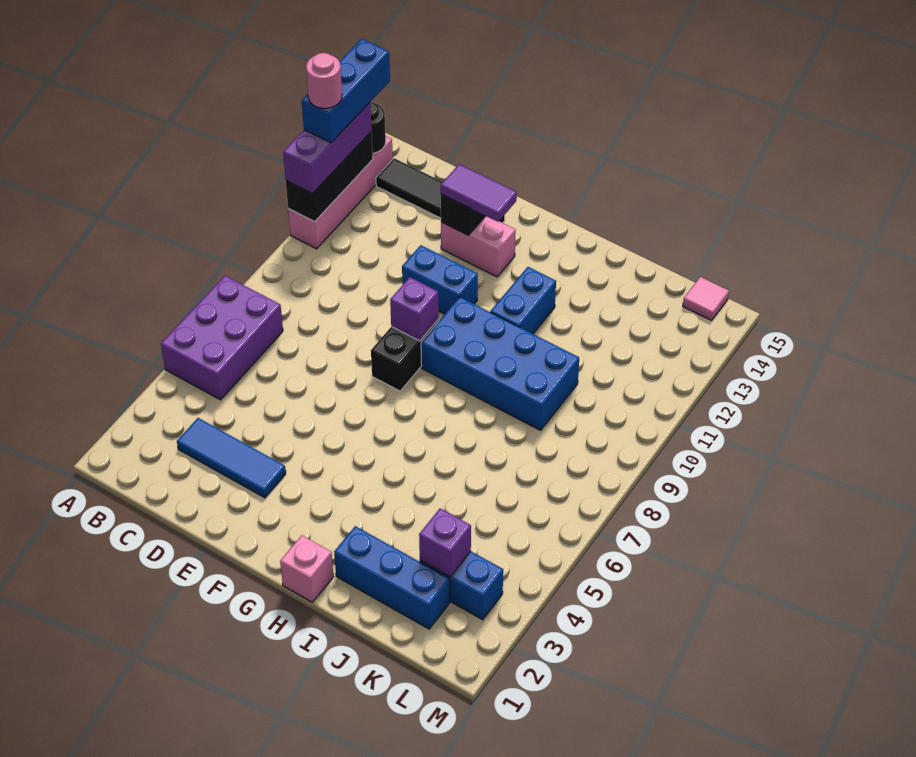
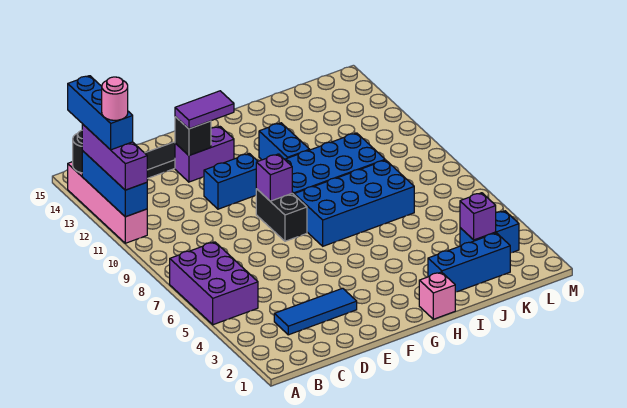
black 1x3 brick [286,131,373,222] -> blue 1x3 brick [82,151,147,217]
pink 1x2 brick [441,216,516,277] -> purple 1x2 brick [175,127,234,182]
none -> blue 2x4 brick [294,160,414,246]
pink 1x1 tile [683,277,729,320] -> none

